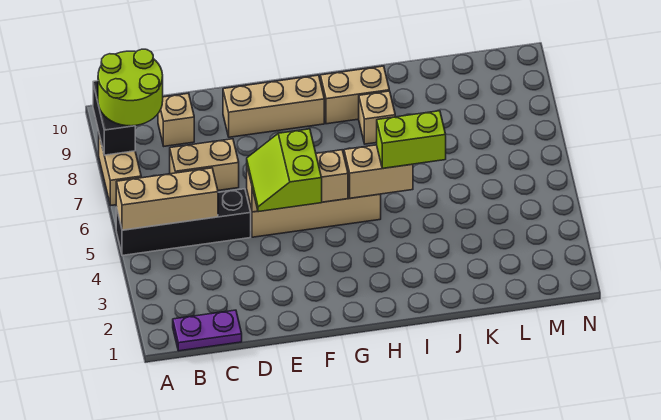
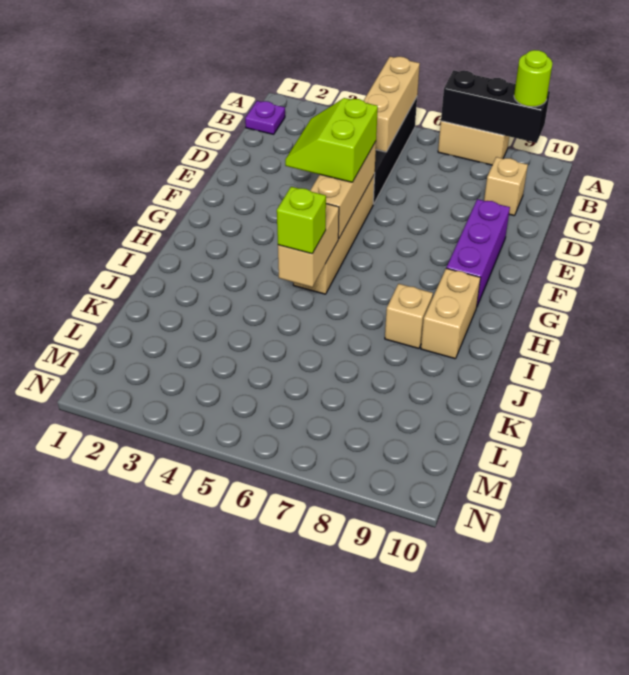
black 1x2 brick [93,81,135,155] -> black 1x3 brick [441,70,550,143]
lime 2x2 round brick [98,49,163,126] -> lime 1x1 round brick [514,50,552,107]
purple 1x2 plate [173,310,242,351] -> purple 1x1 plate [245,101,285,134]
tan 1x2 brick [170,139,239,191] -> none
lime 2x2 slope [247,129,322,212] -> lime 2x2 slope turned to [285,98,378,182]
tan 1x3 brick [223,75,324,137] -> purple 1x3 brick [446,199,510,306]
lime 1x2 brick [377,111,446,168] -> lime 1x1 brick [277,187,326,254]

